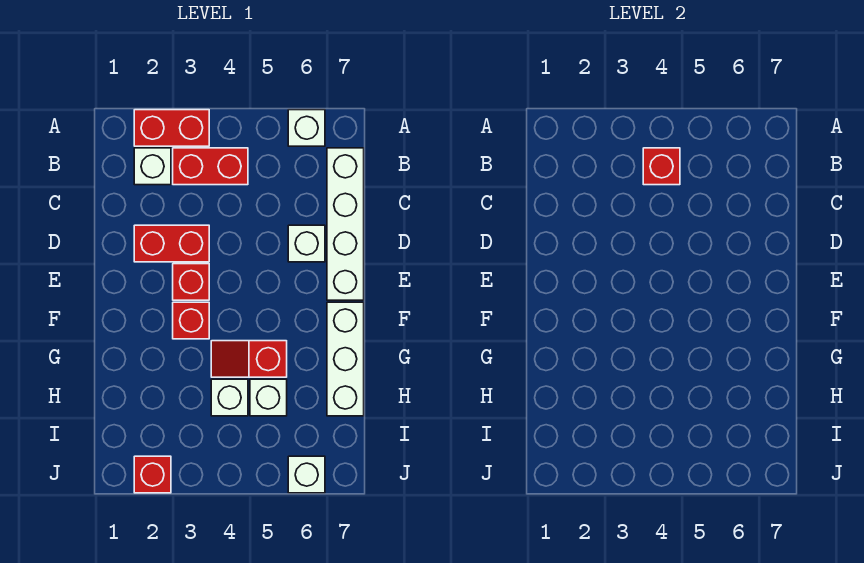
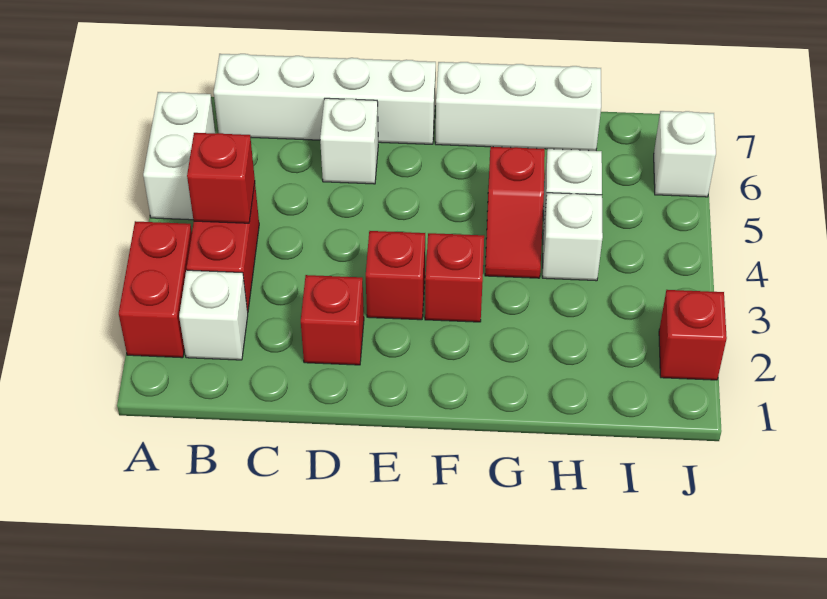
white 1x1 brick [288,110,325,146] -> white 1x2 brick [143,92,215,220]
red 1x2 brick [134,225,209,262] -> red 1x1 brick [301,275,364,365]

